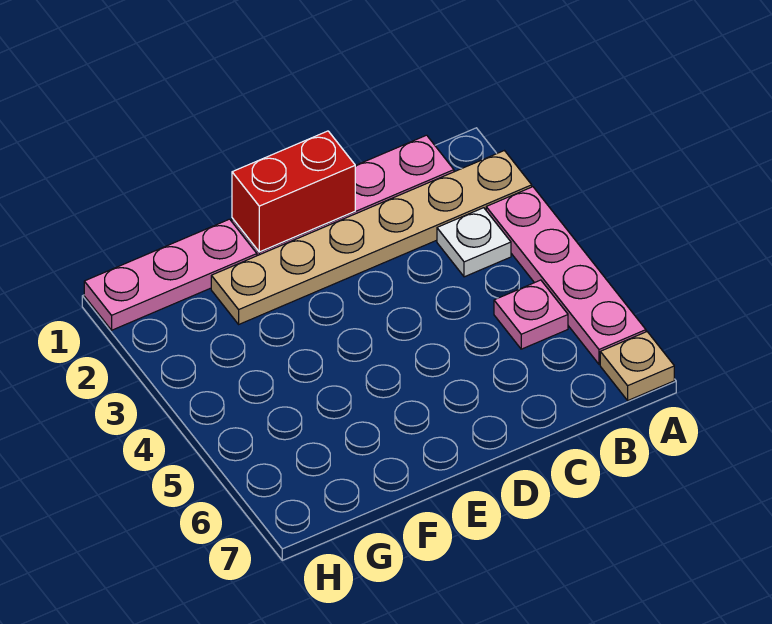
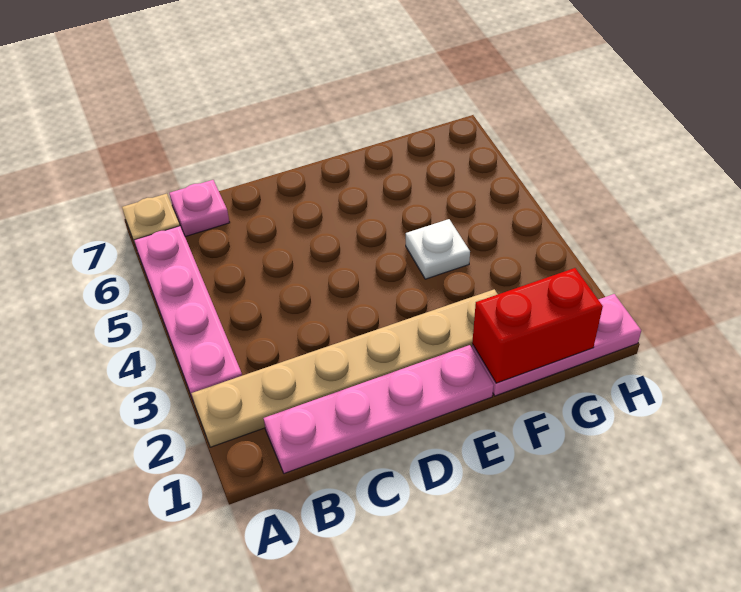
white 1x1 plate [437,208,511,277] -> white 1x1 plate moved to [406,219,470,279]
pink 1x1 plate [494,280,568,349] -> pink 1x1 plate moved to [169,180,230,237]
red 1x2 brick [232,131,355,252] -> red 1x2 brick moved to [472,268,603,383]

